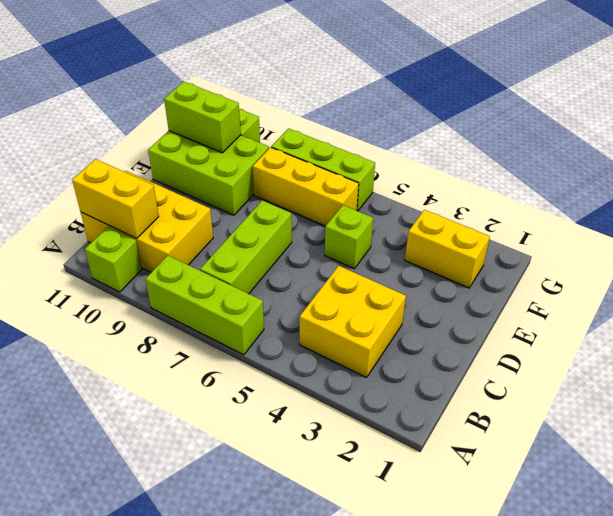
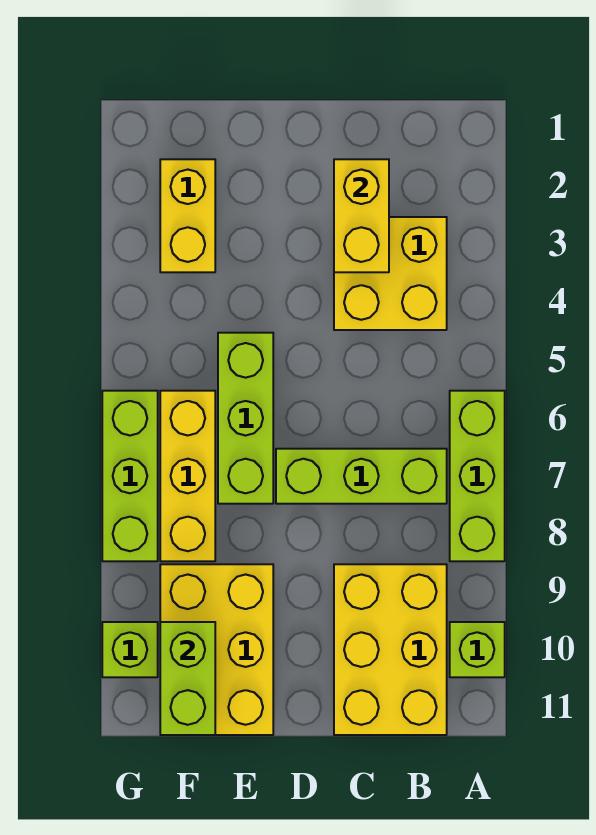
yellow 1x2 brick [72,159,159,239] -> yellow 1x2 brick moved to [334,159,389,272]
lime 1x1 brick [325,205,373,269] -> lime 1x3 brick [218,333,273,504]
lime 2x3 brick [148,131,269,215] -> yellow 2x3 brick [160,564,273,735]

